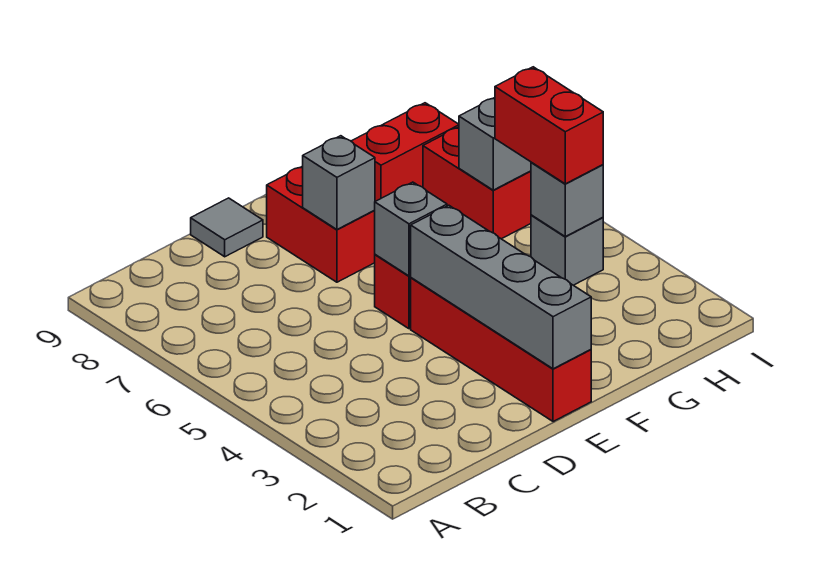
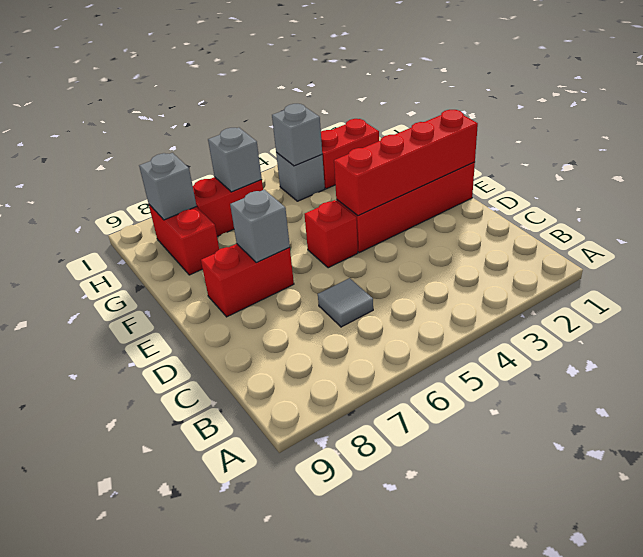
grey 1x1 tile [191,198,263,257] -> grey 1x1 tile moved to [318,278,373,327]
grey 1x4 brick [411,205,591,369] -> red 1x4 brick [334,110,478,216]
grey 1x1 brick [375,182,447,276] -> grey 1x1 brick moved to [139,153,197,220]
red 1x2 brick [495,67,603,184] -> red 1x2 brick moved to [321,119,379,189]

